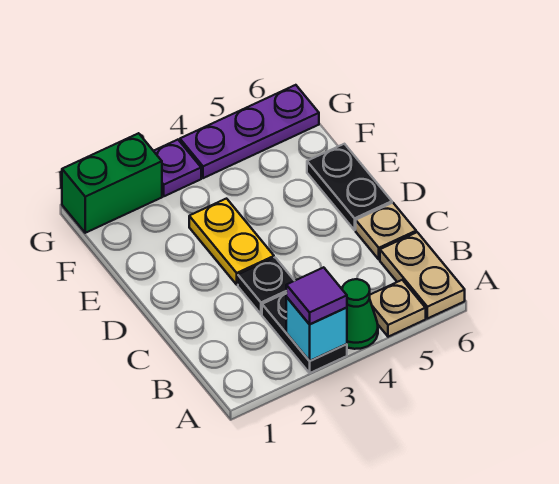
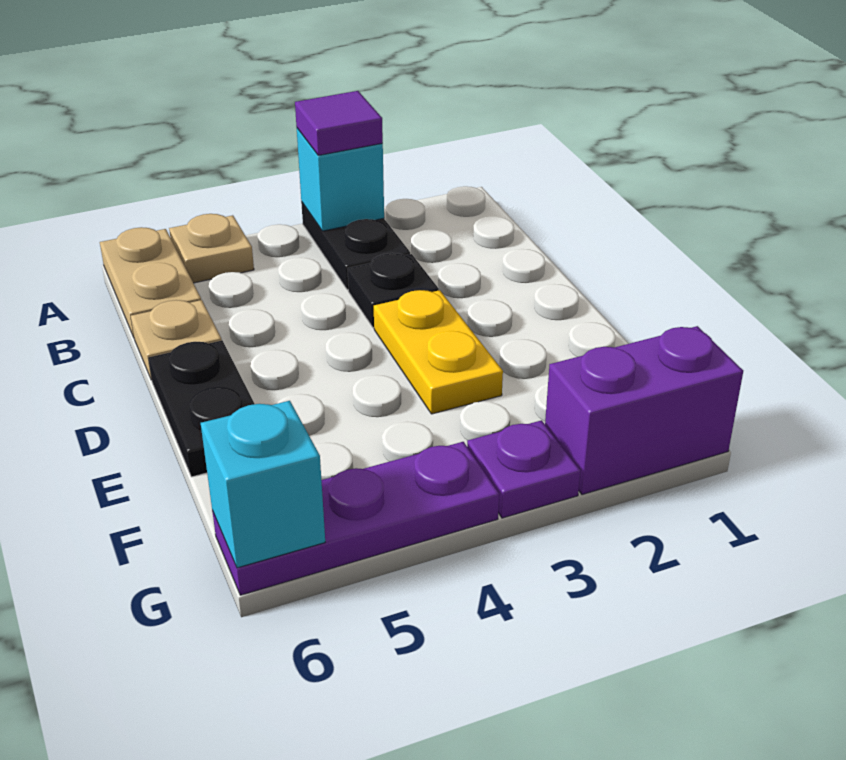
green 1x1 cone [342,279,378,349] -> none
green 1x2 brick [62,133,162,233] -> purple 1x2 brick [545,326,743,495]
none -> cyan 1x1 brick [201,401,325,568]

